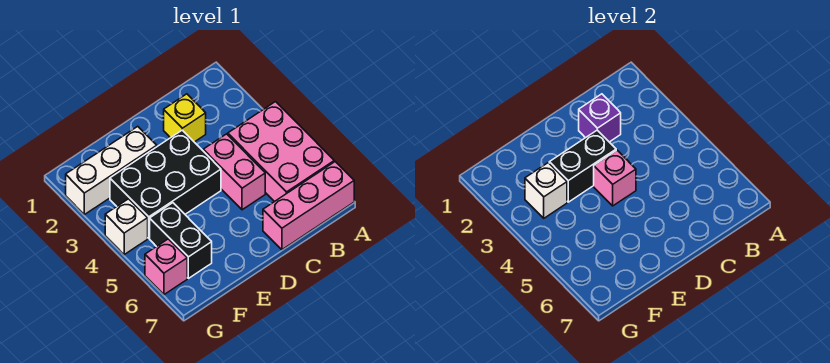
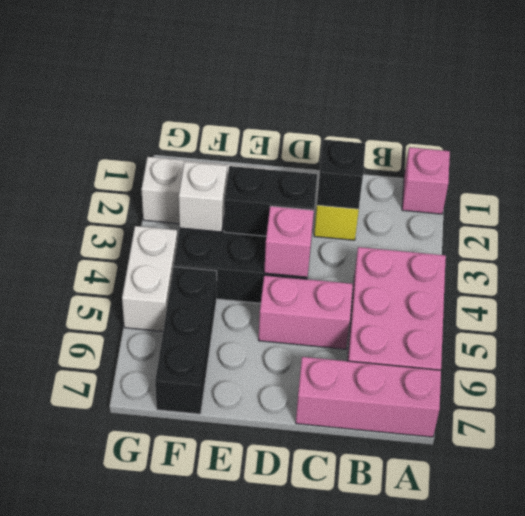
purple 1x1 brick [579,94,621,142] -> black 1x1 brick [317,139,365,209]
pink 1x2 brick [203,134,265,210] -> pink 1x2 brick turned to [259,275,353,349]
black 1x2 brick [150,203,212,278] -> black 1x3 brick [155,267,217,414]
white 1x1 brick [105,199,148,255] -> white 1x2 brick [122,226,177,331]
pink 1x1 brick [145,239,187,295] -> pink 1x1 brick moved to [402,147,450,214]

